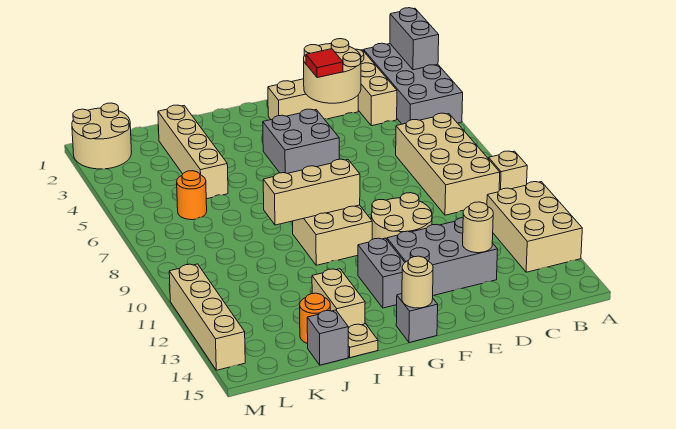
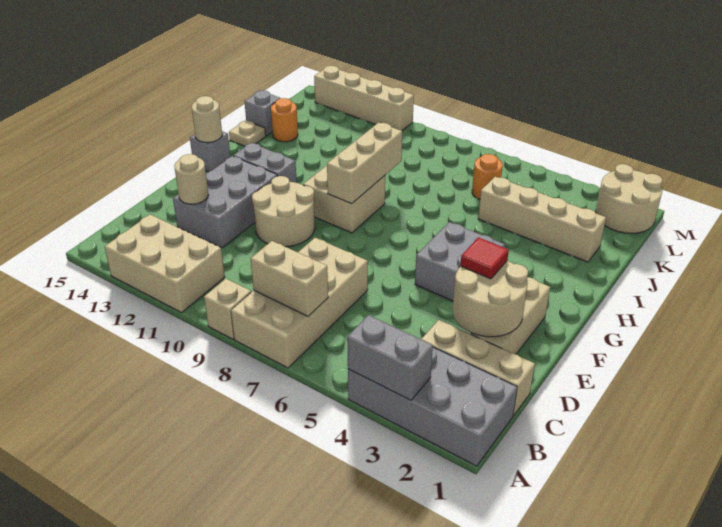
grey 1x2 brick [390,8,439,70] -> grey 1x2 brick moved to [347,315,433,400]
tan 2x4 brick [396,113,500,215] -> tan 2x4 brick turned to [231,238,368,368]
tan 1x2 brick [312,269,365,328] -> tan 1x2 brick moved to [251,241,328,316]

